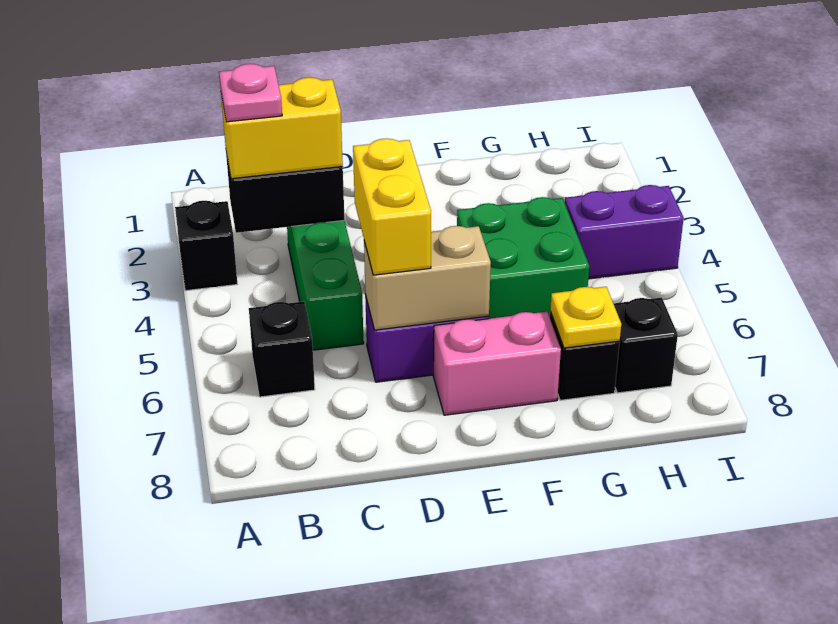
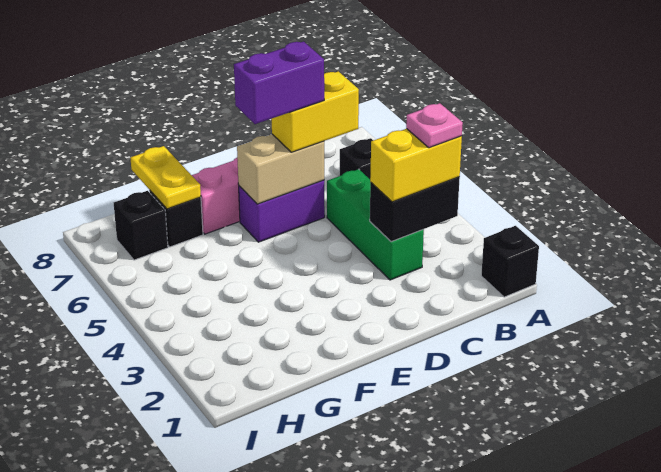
black 1x1 brick [175,201,237,291] -> black 1x1 brick moved to [481,226,539,297]
yellow 1x2 brick [353,138,431,275] -> yellow 1x2 brick turned to [272,71,359,152]
green 2x2 brick [457,197,589,319] -> none
yellow 1x1 plate [550,287,621,348] -> yellow 1x2 plate [130,146,201,209]
purple 1x2 brick [565,185,684,279] -> purple 1x2 brick moved to [234,42,324,124]

